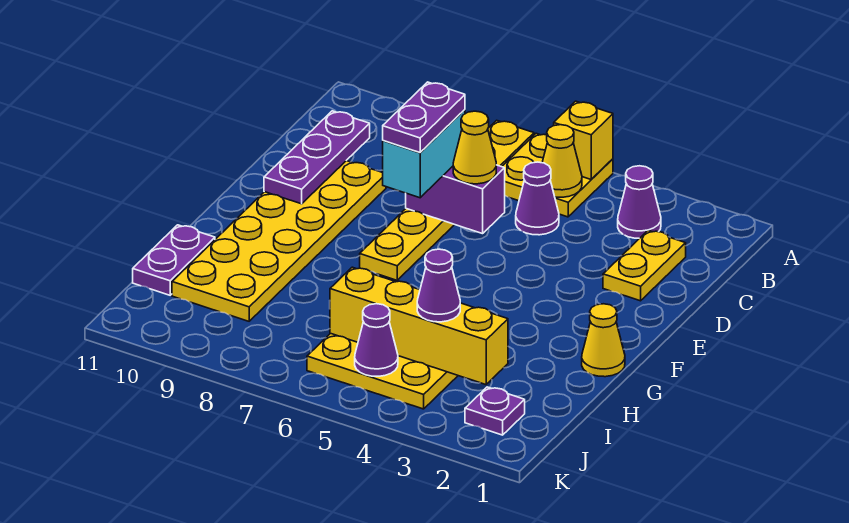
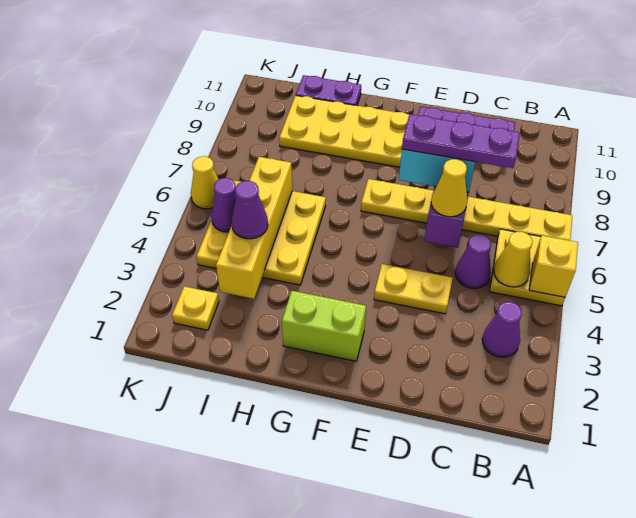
yellow 1x2 plate [603,230,686,301] -> yellow 1x2 plate moved to [374,264,452,314]
purple 1x2 plate [383,82,465,152] -> purple 1x3 plate [402,114,520,168]
none -> lime 1x2 brick [282,291,366,361]
yellow 1x1 cone [582,304,625,377] -> yellow 1x1 cone moved to [191,156,219,209]
purple 1x1 plate [465,387,525,435] -> yellow 1x1 plate [172,286,219,330]

